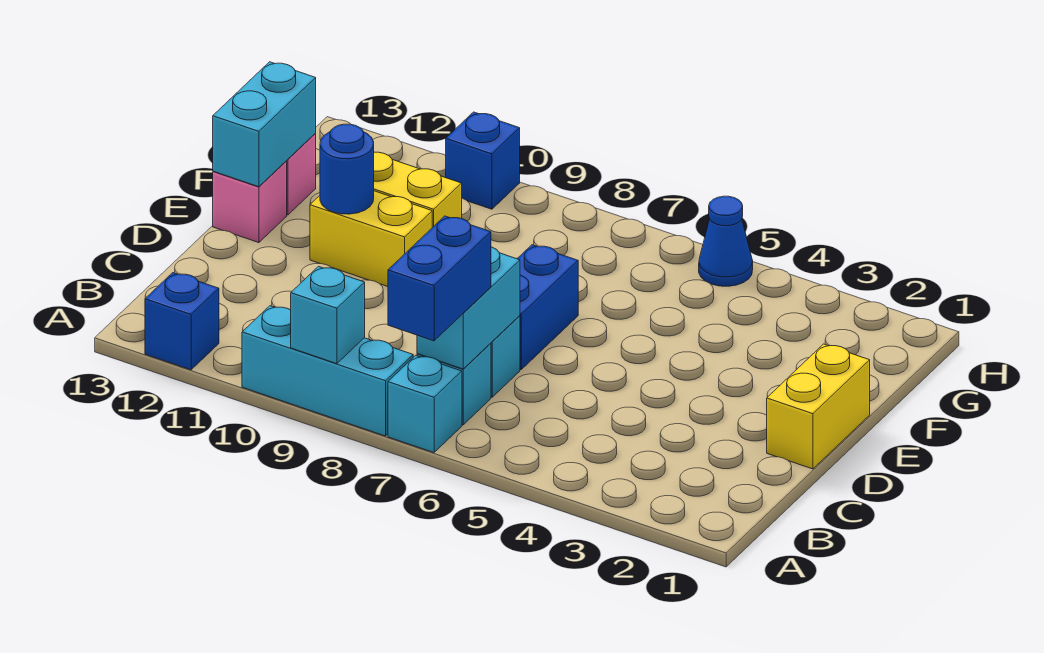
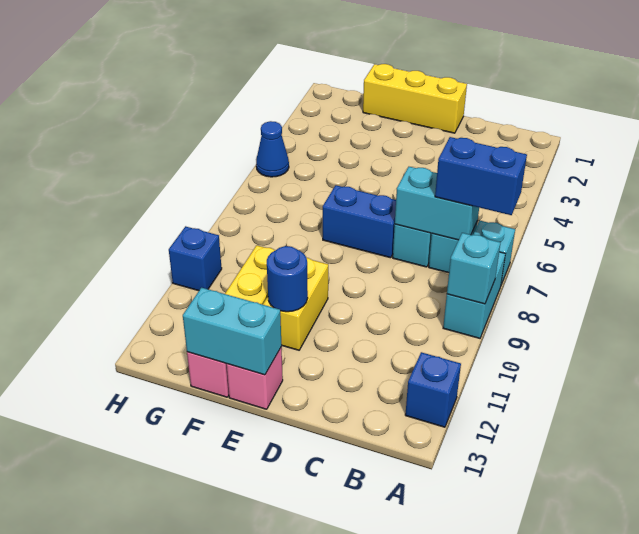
cyan 1x3 brick [242,306,413,436] -> cyan 1x2 brick [443,252,505,338]
yellow 1x2 brick [767,344,870,469] -> yellow 1x3 brick [363,64,467,133]

